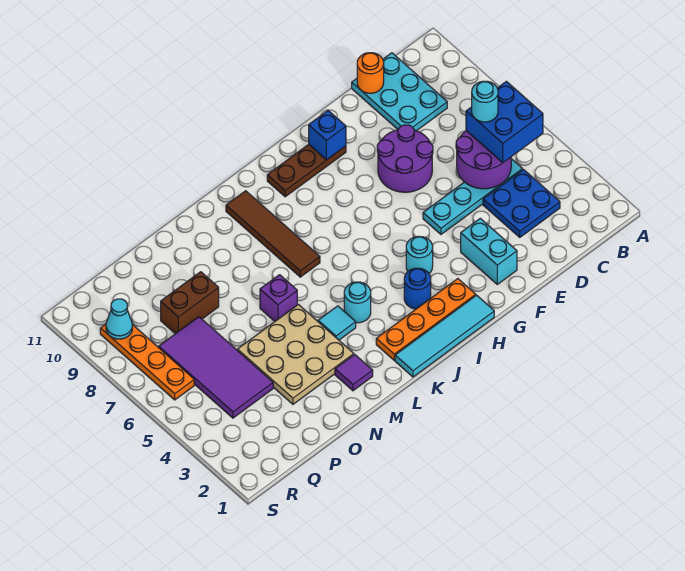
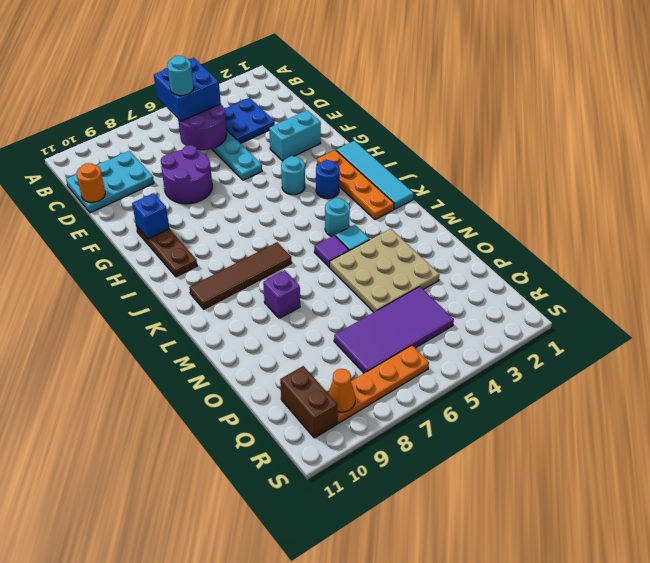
purple 1x1 tile [335,354,373,391] -> purple 1x1 tile moved to [314,236,349,267]
purple 1x1 brick [260,275,297,321] -> purple 1x1 brick moved to [263,270,300,319]
brown 1x2 brick [161,272,219,334] -> brown 1x2 brick moved to [280,366,337,438]
cyan 1x1 cone [106,299,132,339] -> orange 1x1 cone [328,369,355,412]

